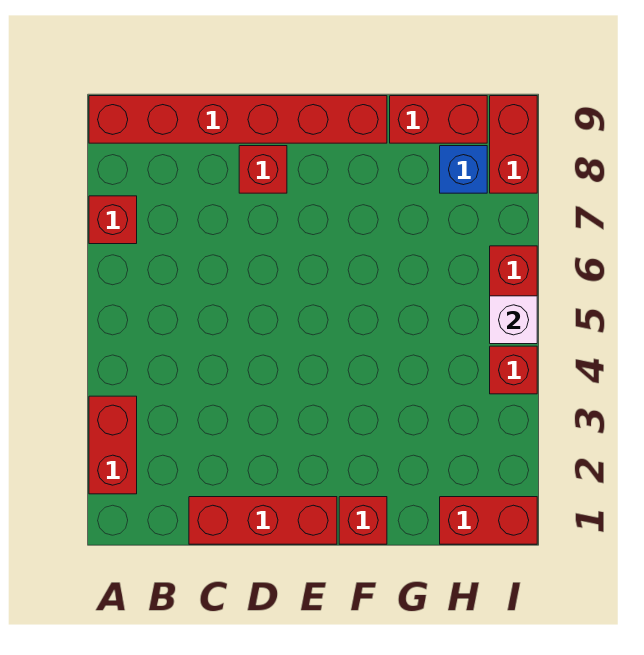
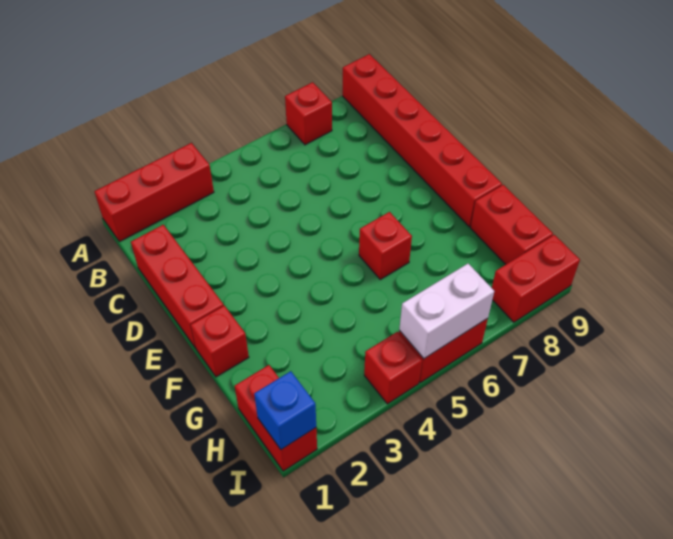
red 1x2 brick [89,396,137,494] -> red 1x3 brick [94,143,214,242]
red 1x1 brick [239,146,287,193] -> red 1x1 brick moved to [359,212,412,279]
blue 1x1 brick [440,146,487,193] -> blue 1x1 brick moved to [254,371,316,450]
white 1x1 brick [490,296,537,344] -> white 1x2 brick [399,264,494,359]

